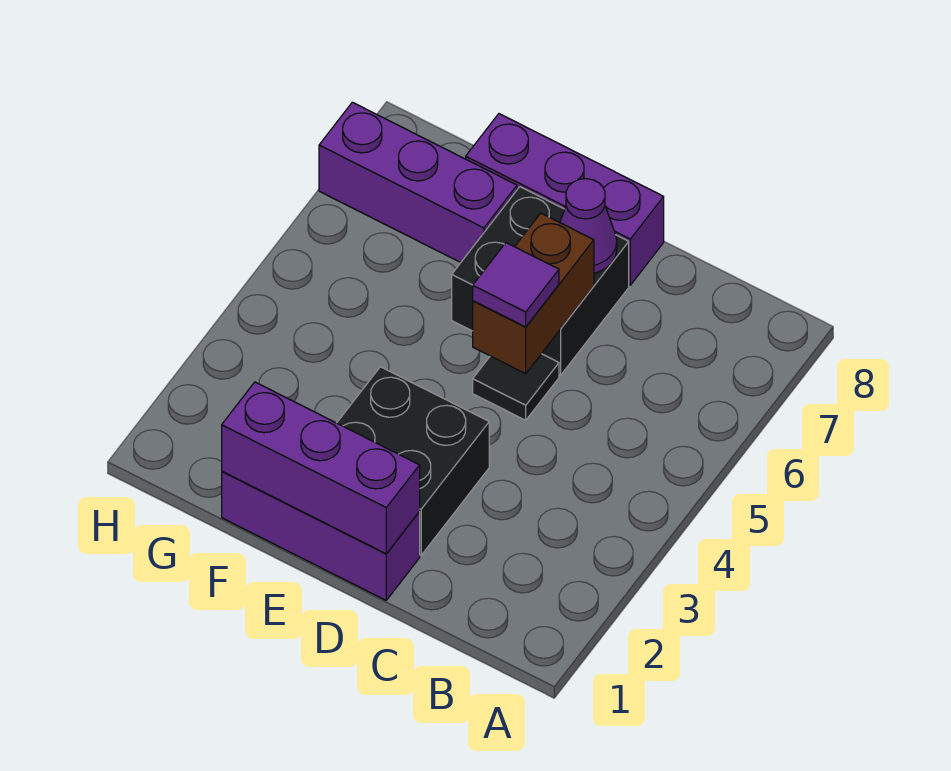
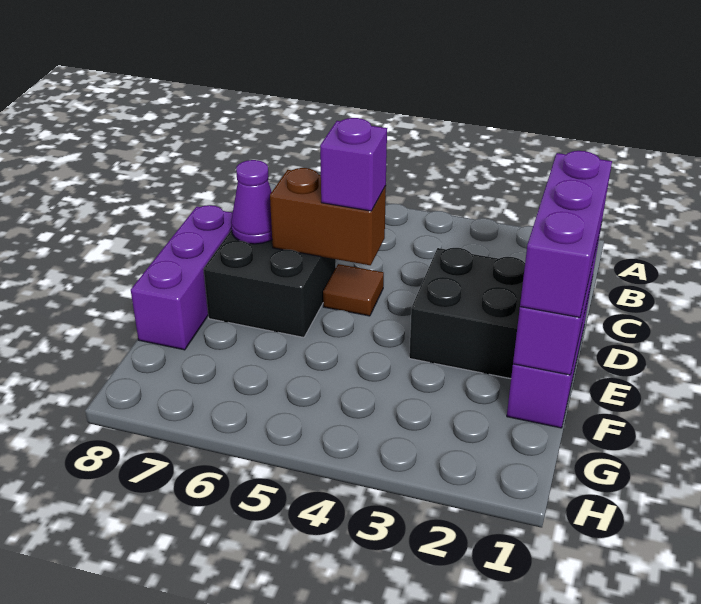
black 1x1 tile [473,354,559,420] -> brown 1x1 tile [323,264,384,316]
purple 1x1 tile [473,243,559,327] -> purple 1x1 brick [320,118,387,211]
purple 1x3 brick [319,102,517,262] -> purple 1x3 brick moved to [520,151,612,317]

